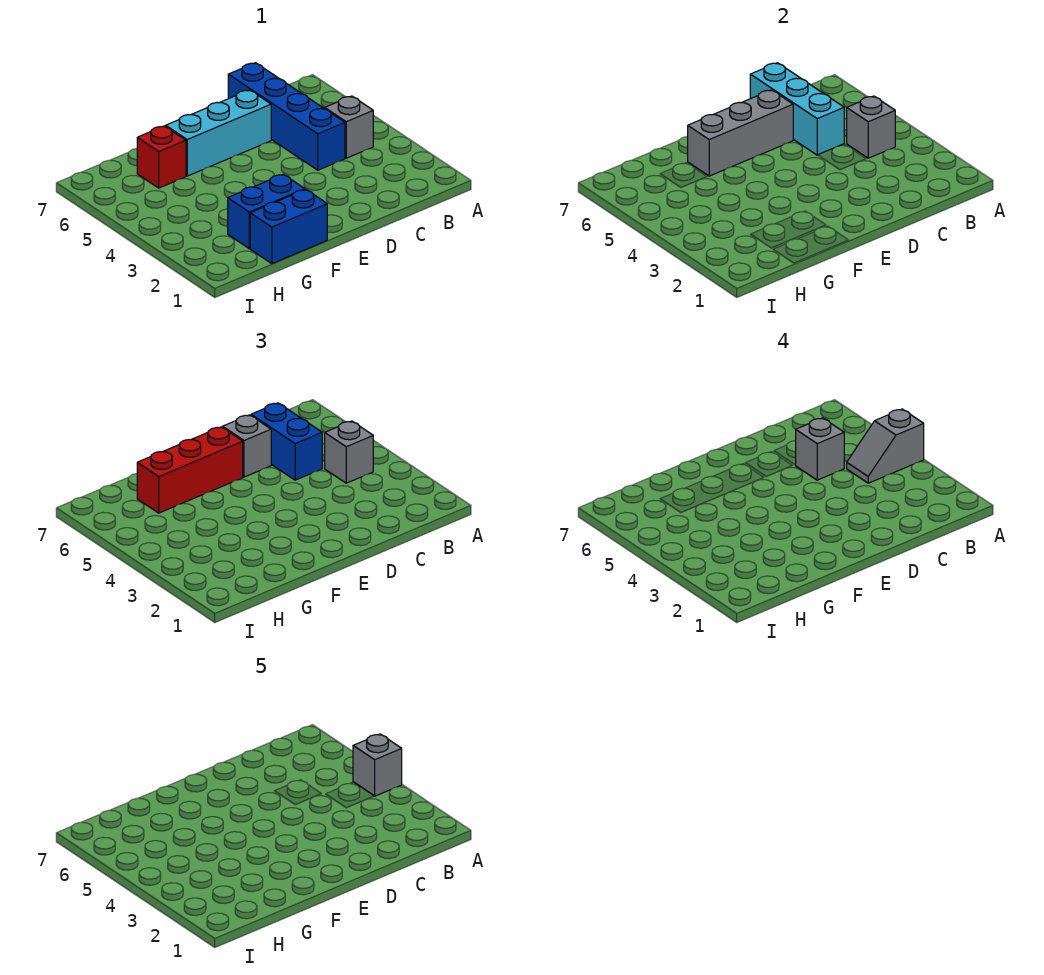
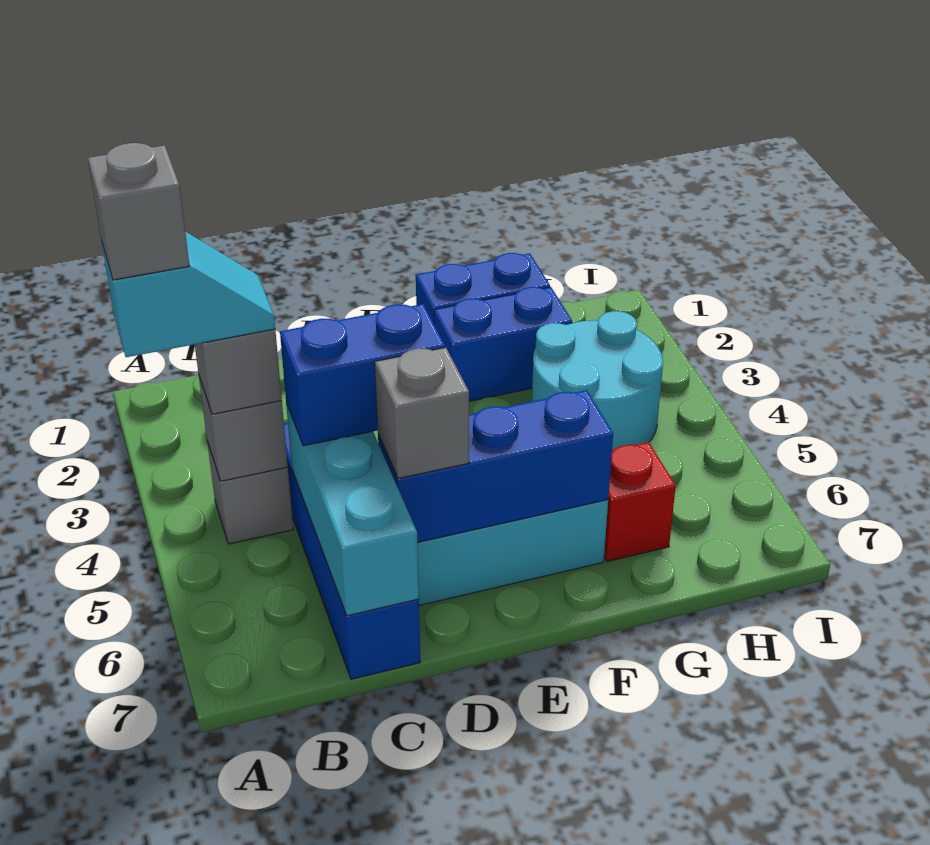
grey 1x2 slope [847,409,924,483] -> cyan 1x2 slope [102,232,275,357]
blue 1x2 brick [251,403,322,480] -> blue 1x2 brick turned to [280,304,445,446]
grey 1x1 brick [796,418,844,480] -> none
grey 1x3 brick [688,90,793,176] -> blue 1x3 brick [378,390,613,543]
red 1x3 brick [137,427,243,513] -> none
none -> cyan 2x2 round brick [532,311,663,450]

